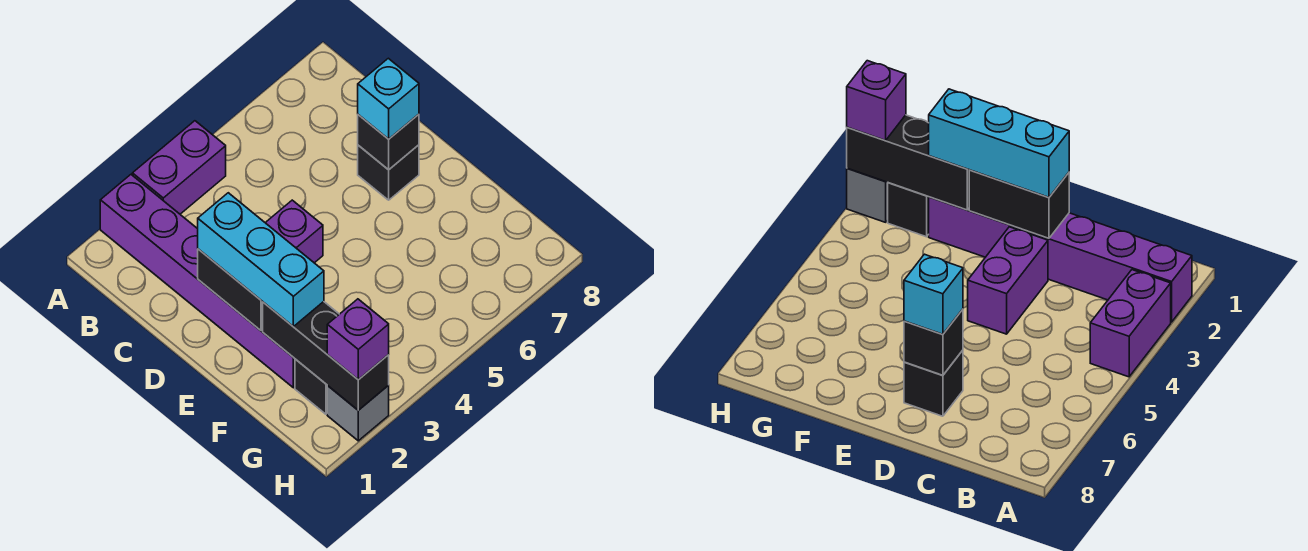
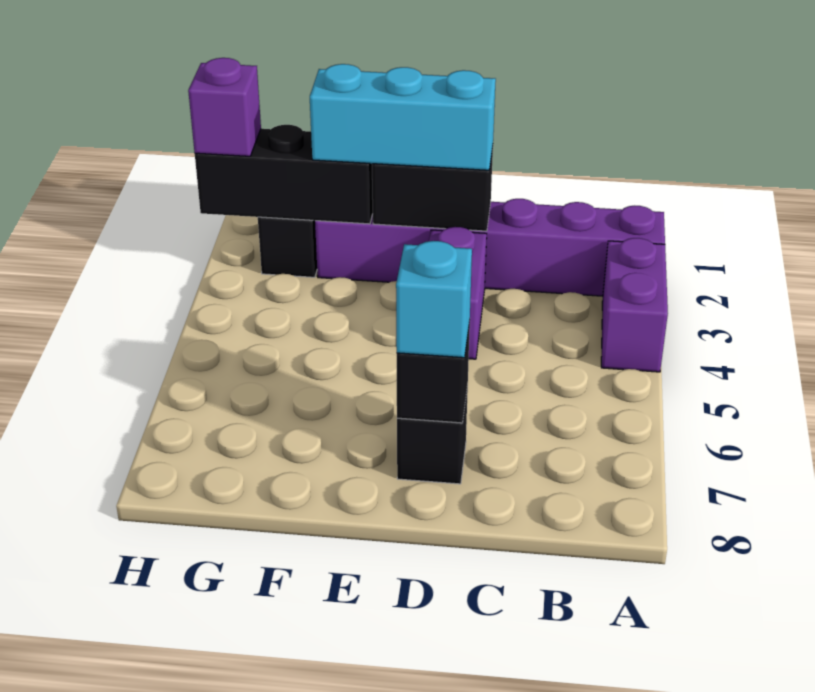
grey 1x1 brick [327,385,389,441] -> none

